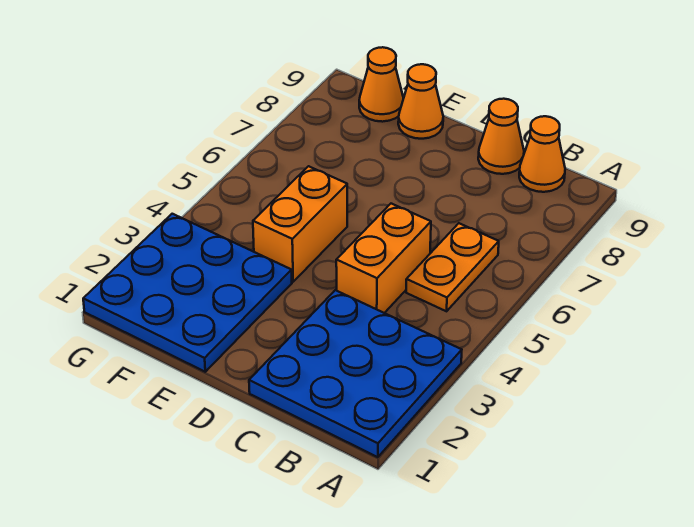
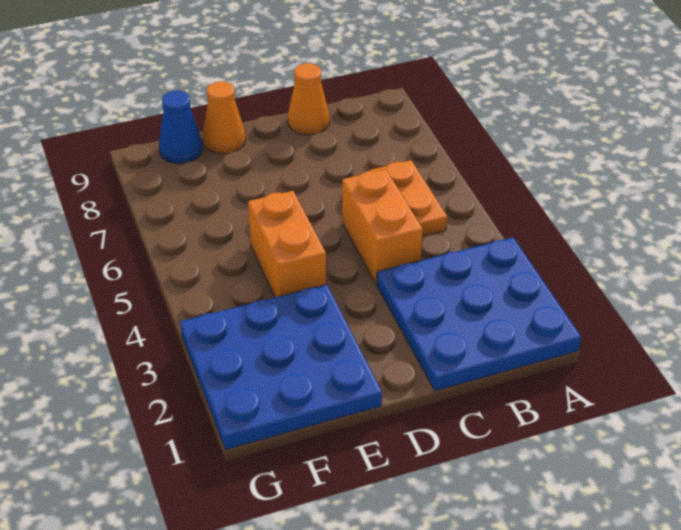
orange 1x1 cone [519,116,565,192] -> none
orange 1x1 cone [359,47,404,122] -> blue 1x1 cone [159,91,203,164]

